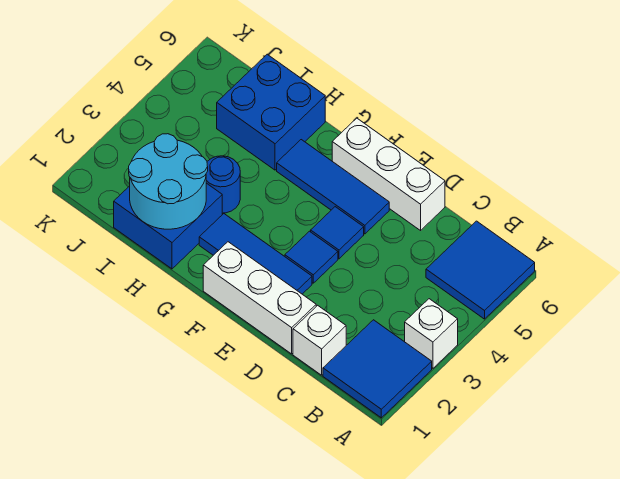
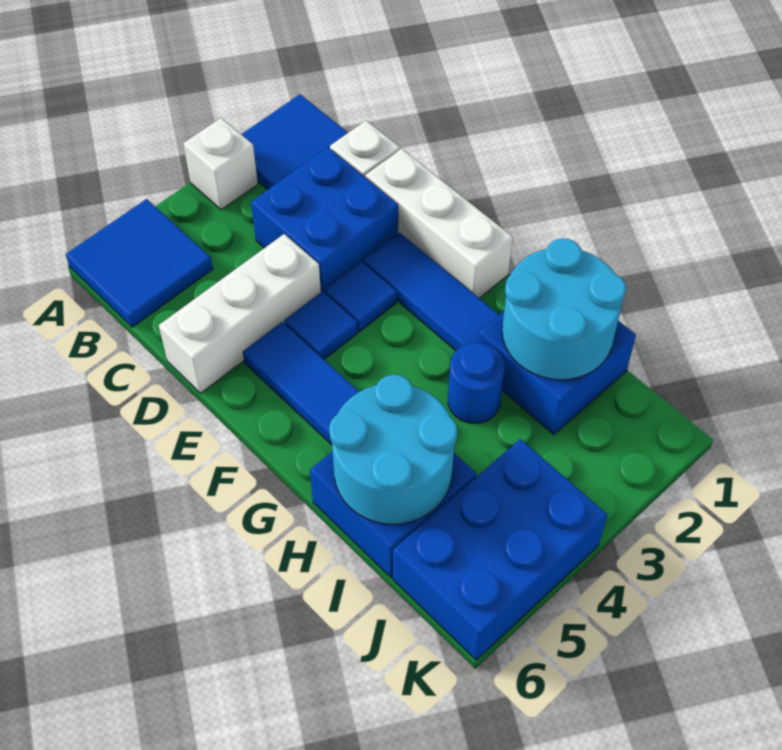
none -> blue 2x2 brick [251,147,398,293]
white 1x3 brick [332,118,445,230] -> white 1x3 brick turned to [159,234,321,393]
none -> cyan 2x2 round brick [329,375,457,524]
none -> blue 2x3 brick [393,439,607,660]

